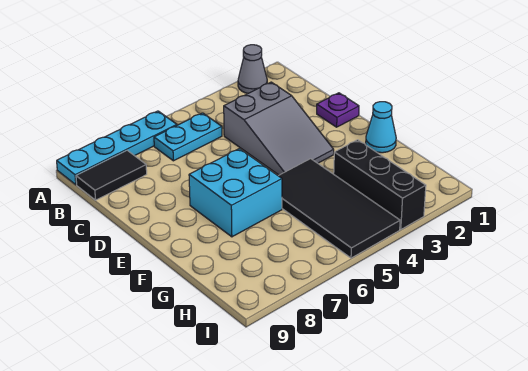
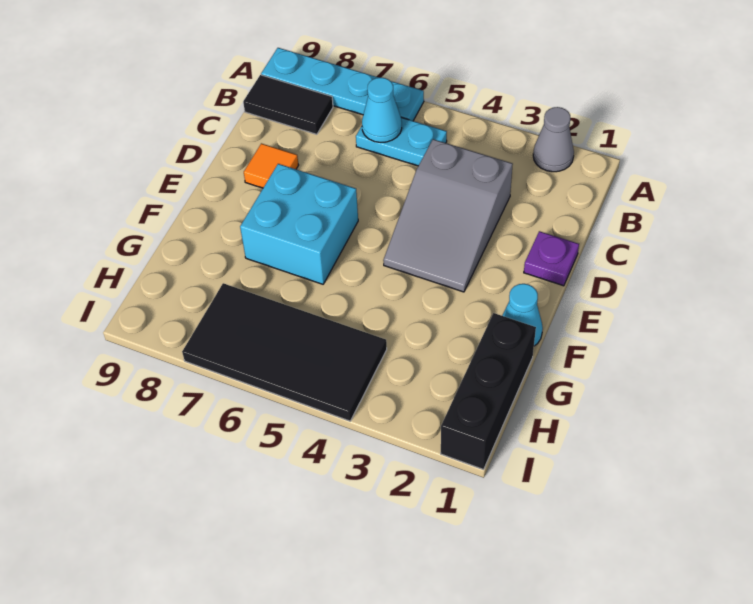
none -> cyan 1x1 cone [362,78,402,143]
none -> orange 1x1 tile [244,143,299,188]
black 2x4 tile [279,159,400,258] -> black 2x4 tile turned to [182,283,387,421]
black 1x3 brick [334,140,426,230] -> black 1x3 brick moved to [441,313,536,470]

